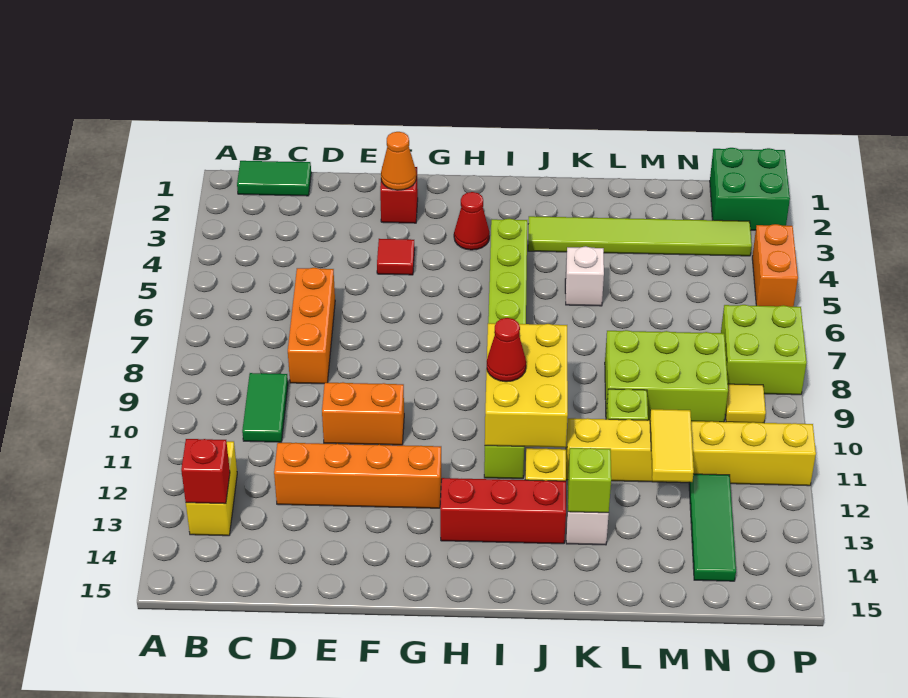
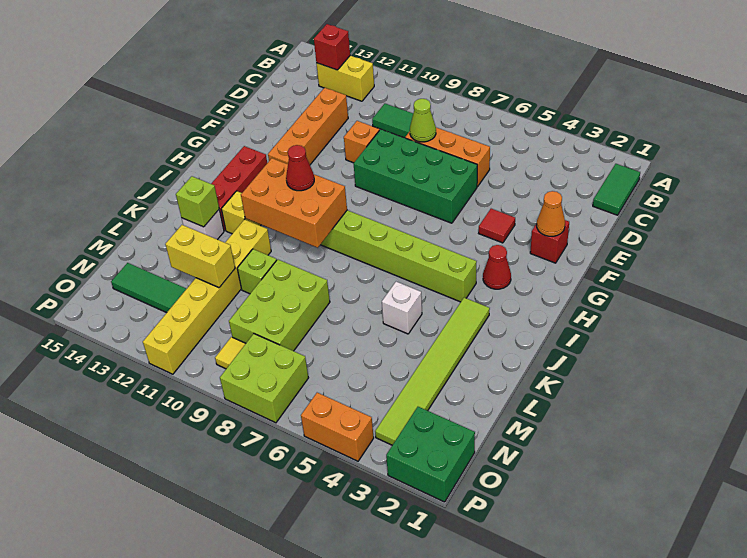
none -> lime 1x1 cone [410,99,436,142]
none -> green 2x4 brick [354,129,477,223]
orange 1x2 brick [322,382,404,445] -> orange 1x1 brick [344,121,379,163]
yellow 2x3 brick [485,323,568,447] -> orange 2x3 brick [241,158,347,248]
yellow 1x2 tile [650,409,694,482] -> yellow 1x2 brick [165,225,235,288]

